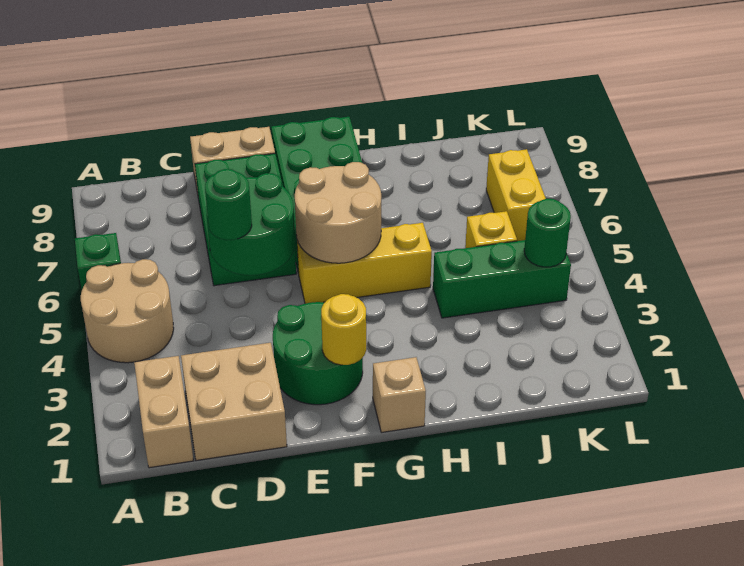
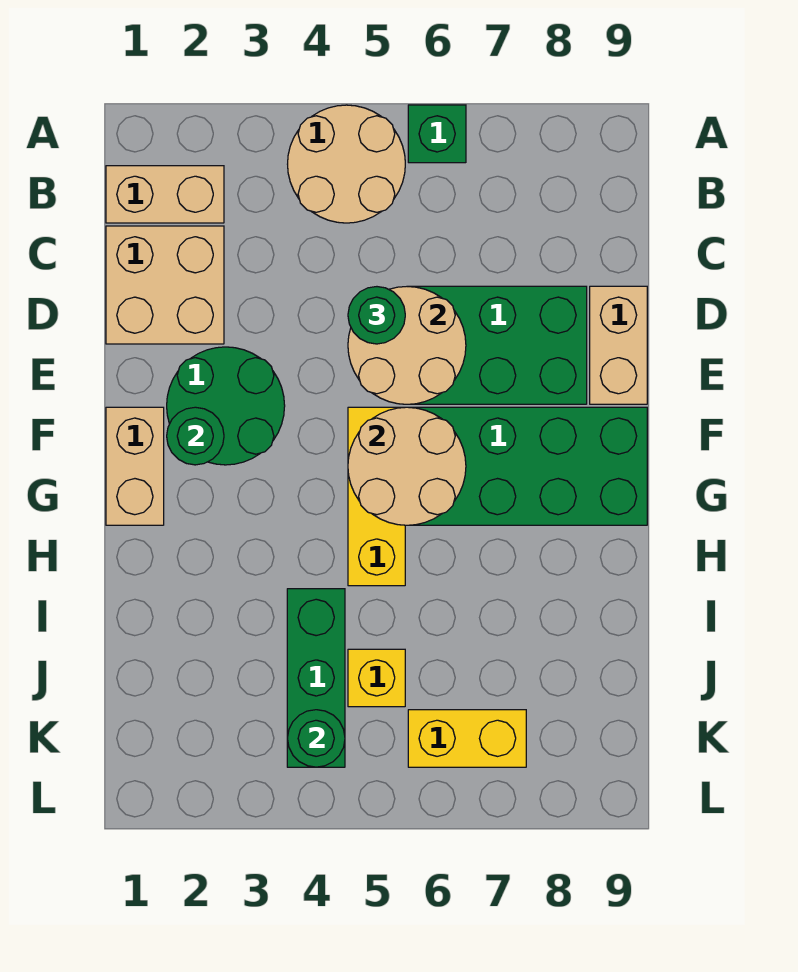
green 2x2 round brick [206,173,295,275] -> tan 2x2 round brick [348,287,466,404]
yellow 1x1 round brick [321,294,366,365] -> green 1x1 round brick [167,407,224,465]
tan 1x1 brick [373,357,426,432] -> tan 1x2 brick [106,407,164,525]

